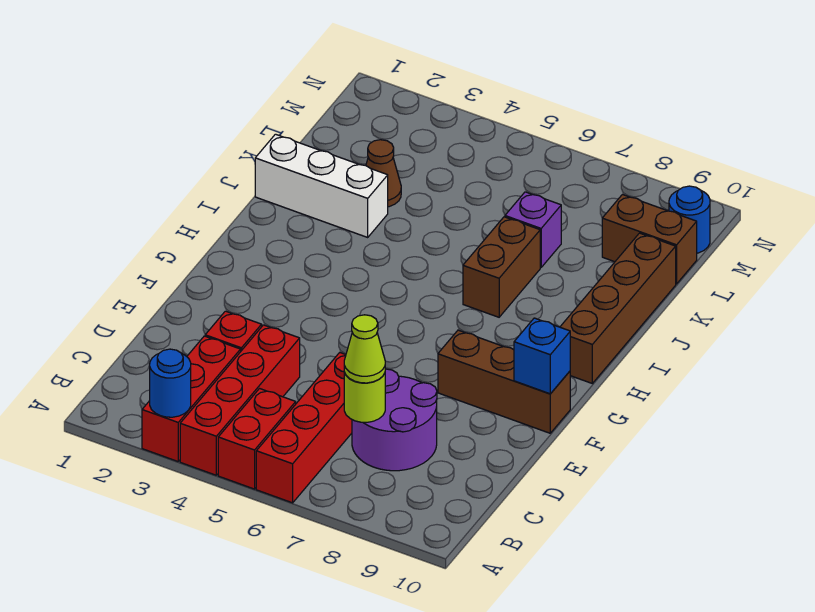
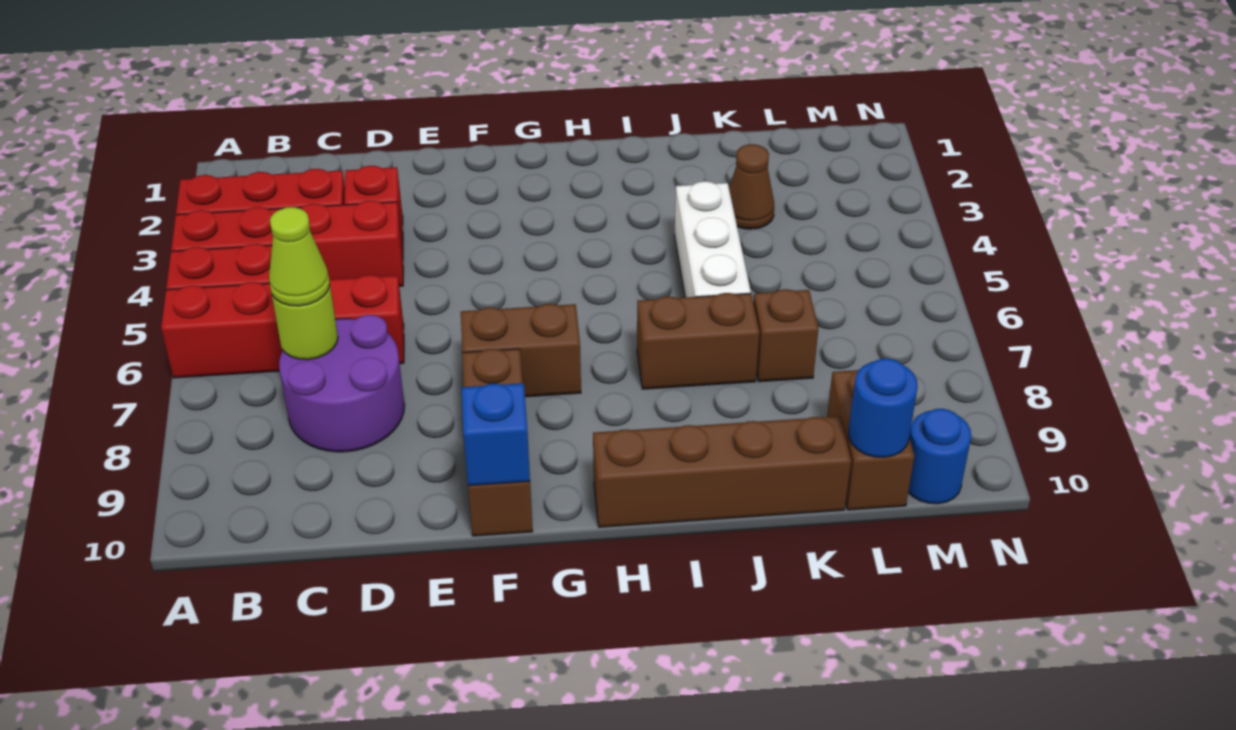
blue 1x1 round brick [150,349,191,417] -> blue 1x1 round brick moved to [849,359,918,457]
none -> brown 1x2 brick [461,304,581,397]
white 1x3 brick [255,134,388,237] -> white 1x3 brick moved to [674,181,751,297]
purple 1x1 brick [505,192,561,267] -> brown 1x1 brick [753,289,819,382]

